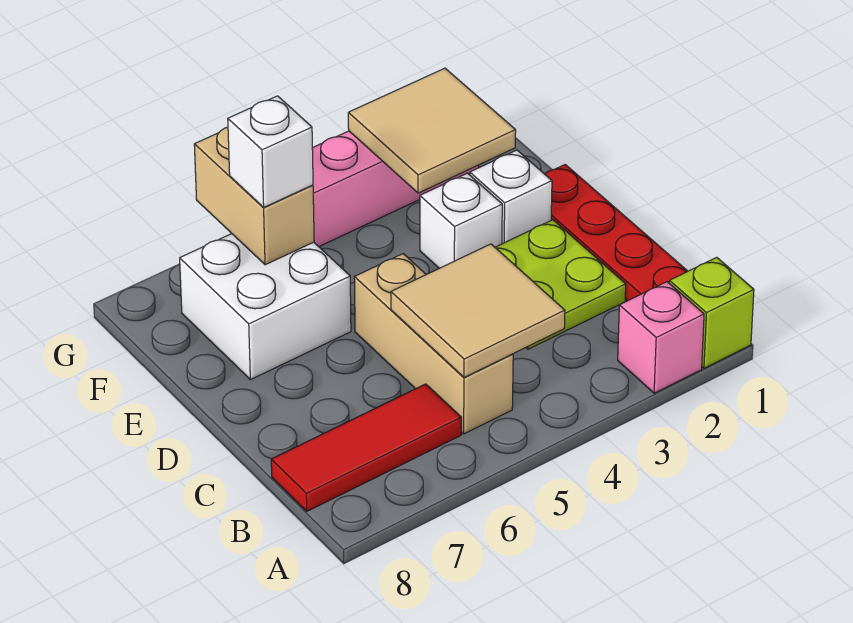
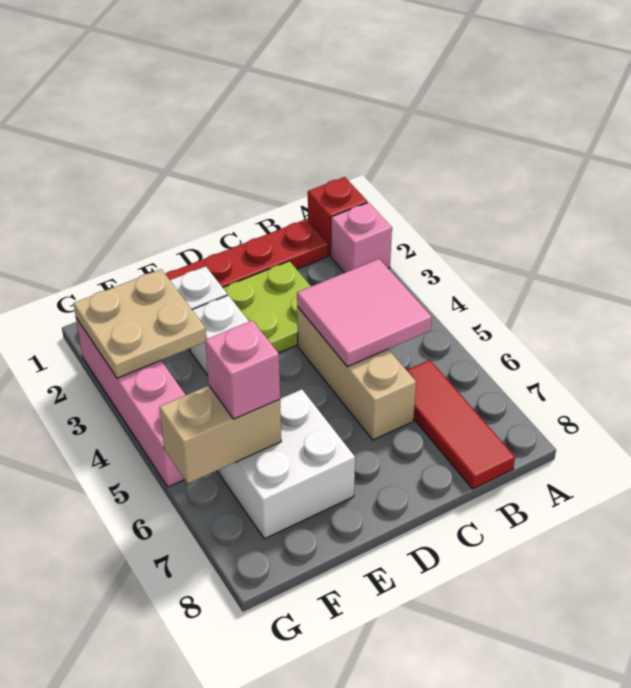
lime 1x1 brick [669,257,754,368] -> red 1x1 brick [308,177,367,256]
tan 2x2 tile [391,244,565,377] -> pink 2x2 tile [297,259,432,367]
tan 1x3 brick [354,254,513,434] -> tan 1x3 brick turned to [297,307,416,440]
tan 2x2 tile [348,68,516,193] -> tan 2x2 plate [74,269,206,378]
white 1x1 brick [228,96,313,208] -> pink 1x1 brick [205,321,280,419]

